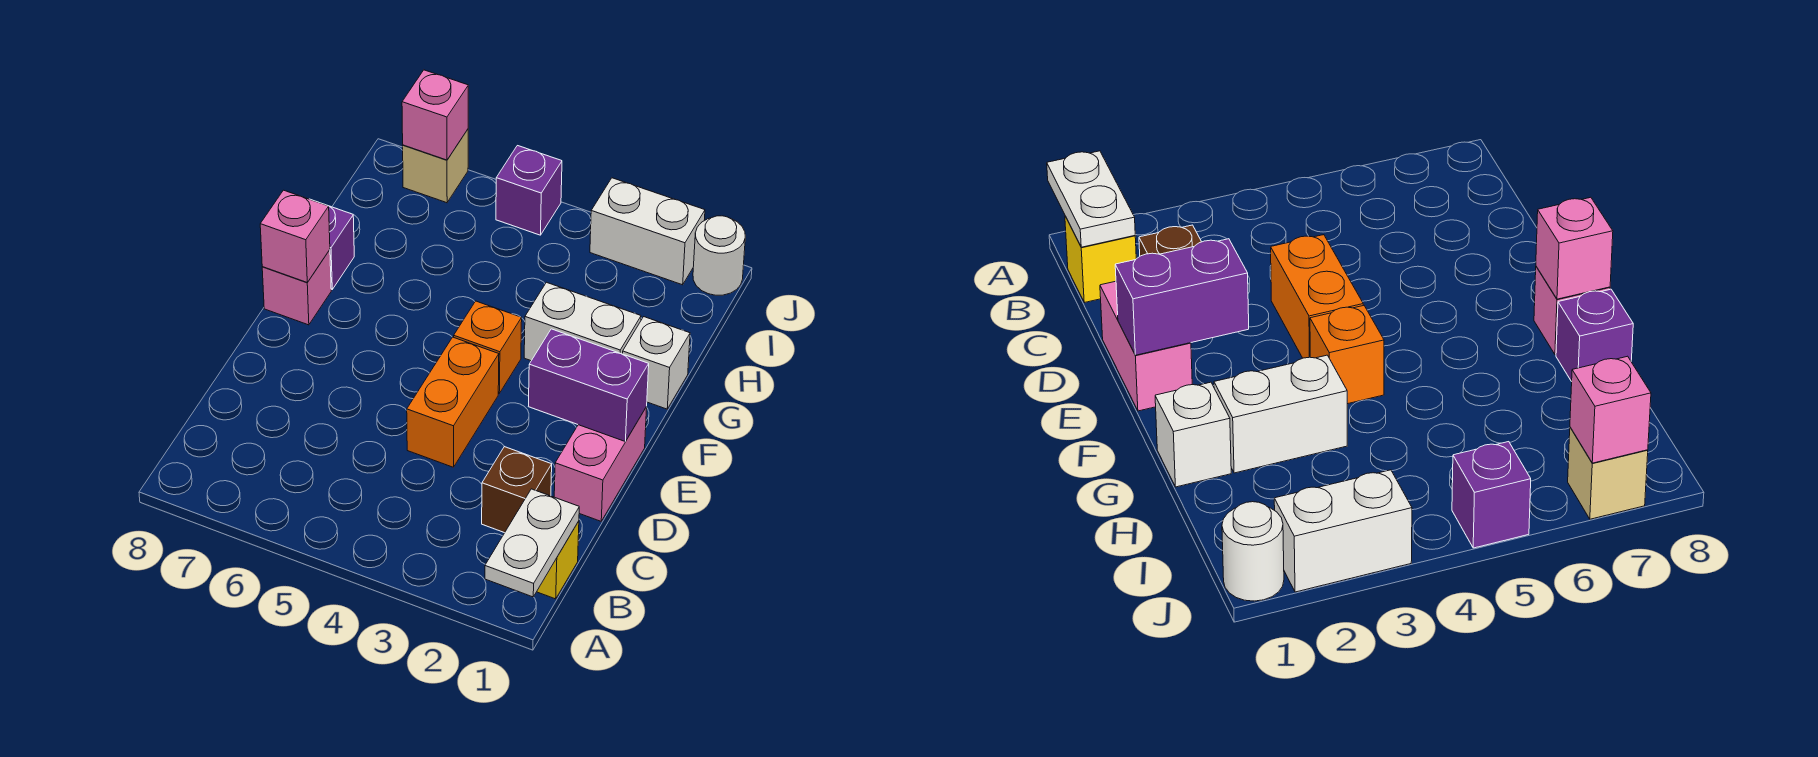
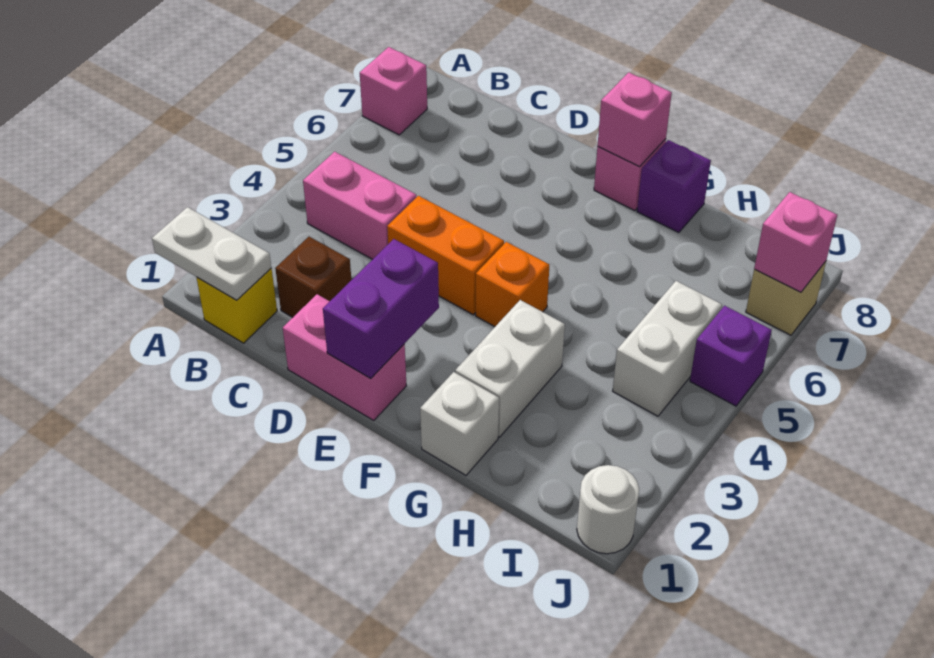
none -> pink 1x1 brick [360,47,427,135]
none -> pink 1x2 brick [303,152,416,259]
white 1x2 brick [590,178,705,285] -> white 1x2 brick moved to [613,281,722,416]

